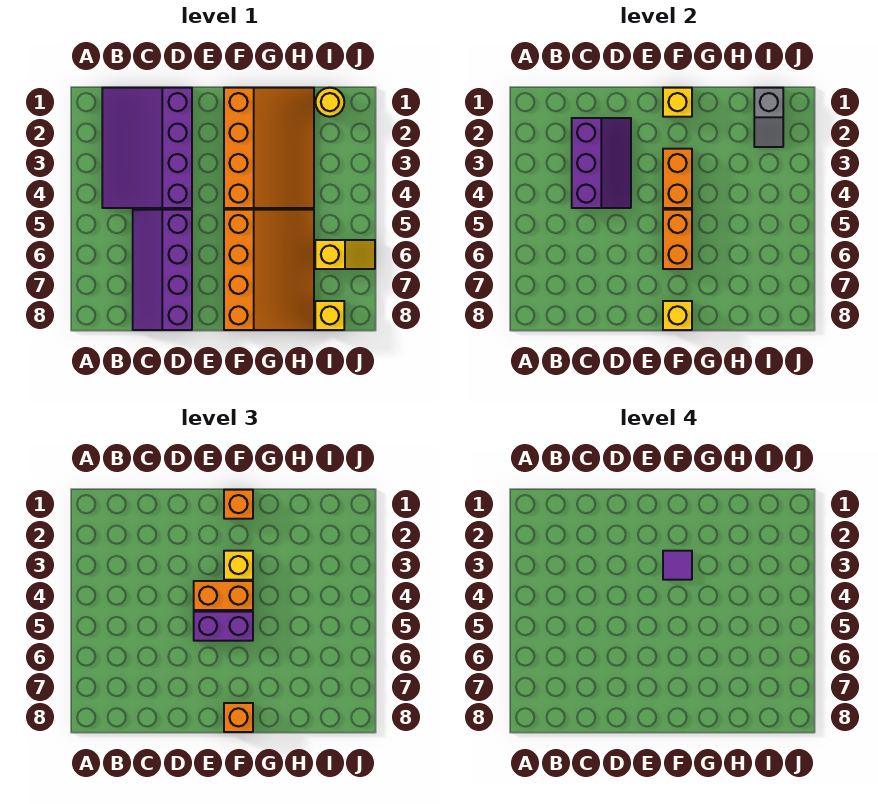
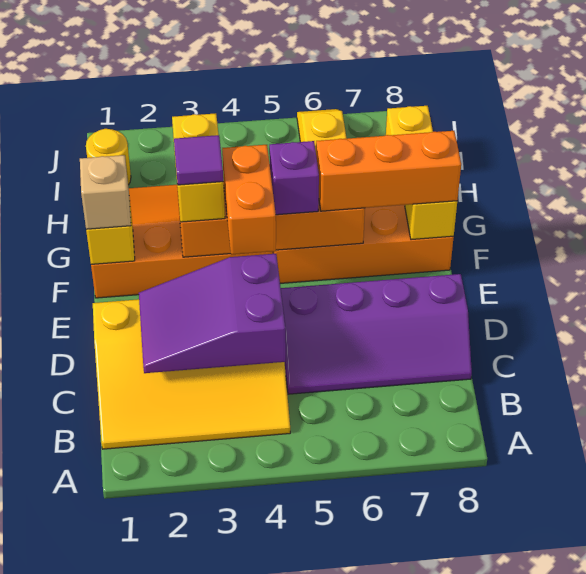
purple 3x4 slope [102,88,192,208] -> yellow 3x4 slope [93,299,290,449]
purple 2x3 slope [572,118,631,208] -> purple 2x3 slope turned to [139,254,286,373]
purple 1x2 brick [194,612,253,641] -> purple 1x1 brick [269,141,319,215]
orange 1x1 brick [224,490,253,519] -> tan 1x1 brick [80,155,131,229]
yellow 1x1 brick [224,551,253,580] -> yellow 1x2 brick [172,113,225,222]
orange 1x1 brick [224,703,253,732] -> orange 1x3 brick [316,131,461,211]
grey 1x2 slope [754,88,783,147] -> none

